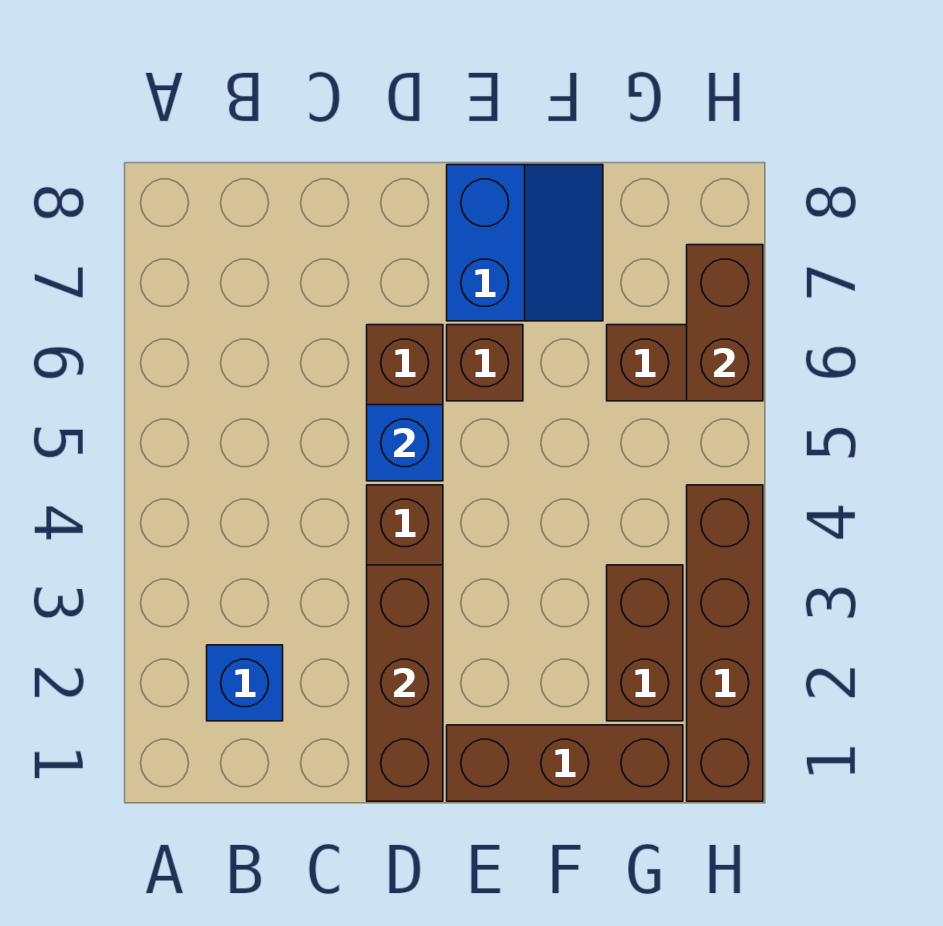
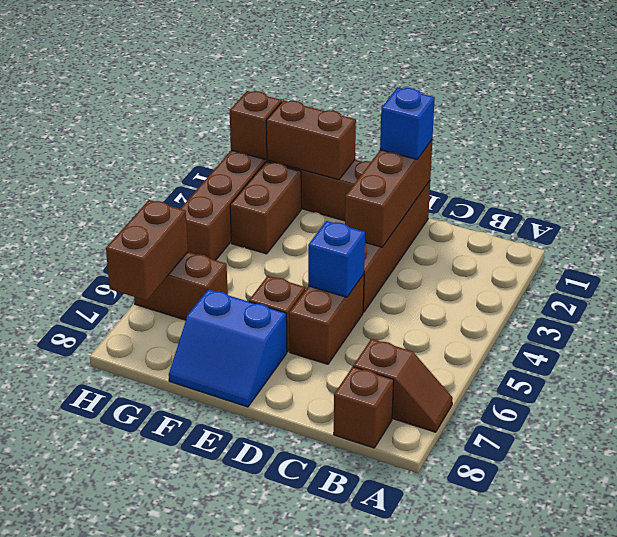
none -> brown 1x2 slope [353,339,453,432]
blue 1x1 brick [207,645,283,721] -> blue 1x1 brick moved to [380,88,435,159]
none -> brown 1x1 brick [334,367,394,448]
blue 2x2 slope [447,165,603,321] -> blue 2x2 slope turned to [169,289,287,407]
none -> brown 1x2 brick [266,100,356,180]
none -> brown 1x1 brick [230,91,282,159]

